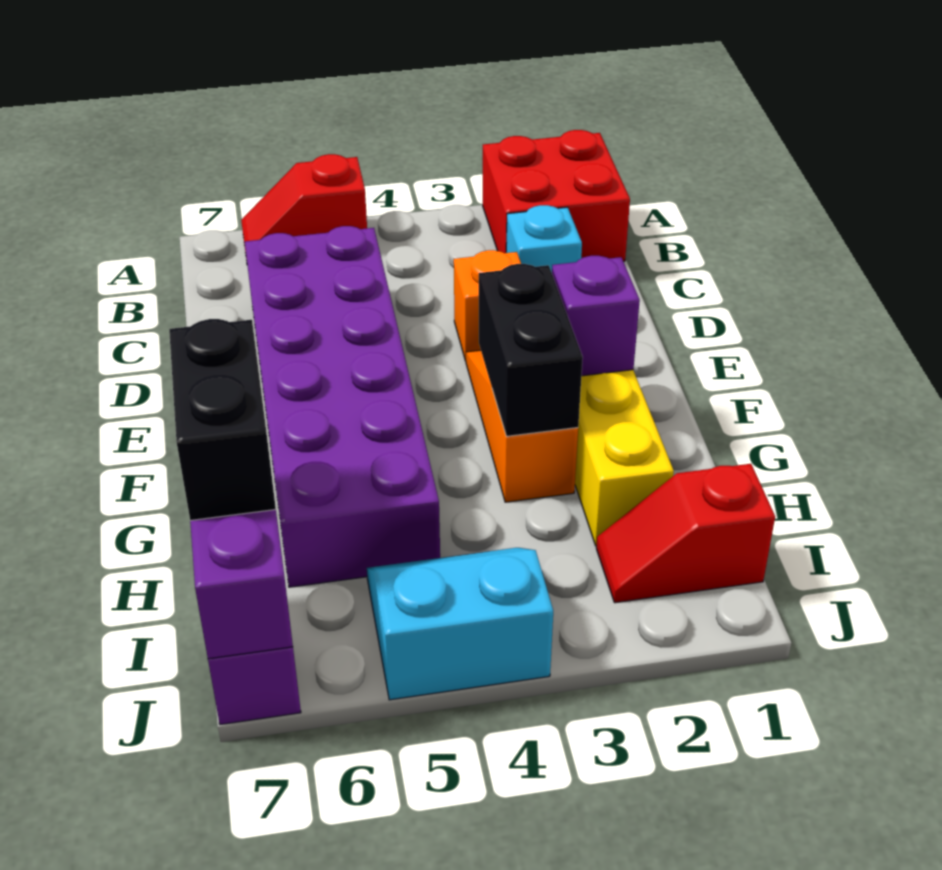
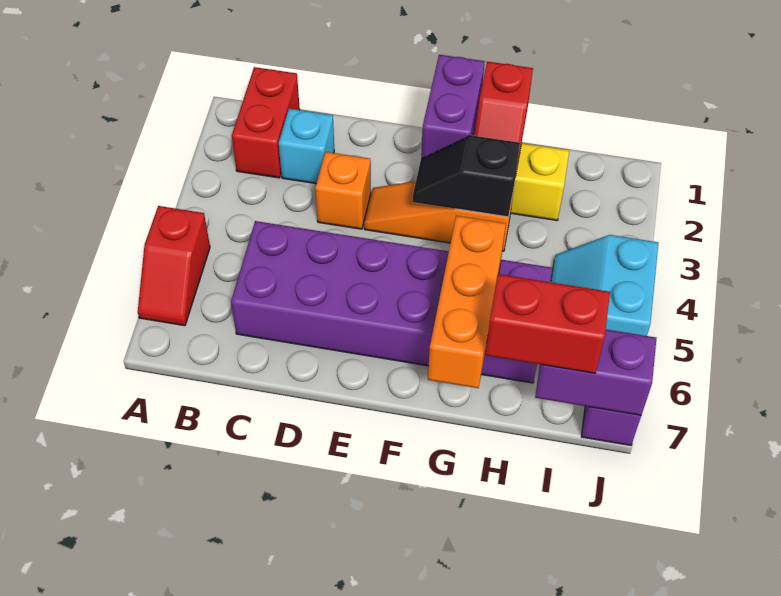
red 2x2 brick [483,130,630,261] -> red 1x2 brick [232,67,300,178]
purple 1x1 brick [552,256,640,376] -> purple 1x2 brick [421,55,485,159]
black 1x2 brick [479,264,583,436] -> black 1x2 slope [413,135,520,217]
none -> orange 1x3 brick [428,216,506,388]
black 1x2 brick [169,319,276,521] -> red 1x2 brick [486,274,610,373]
red 1x2 slope [596,464,775,603] -> red 1x2 slope moved to [474,62,533,171]

